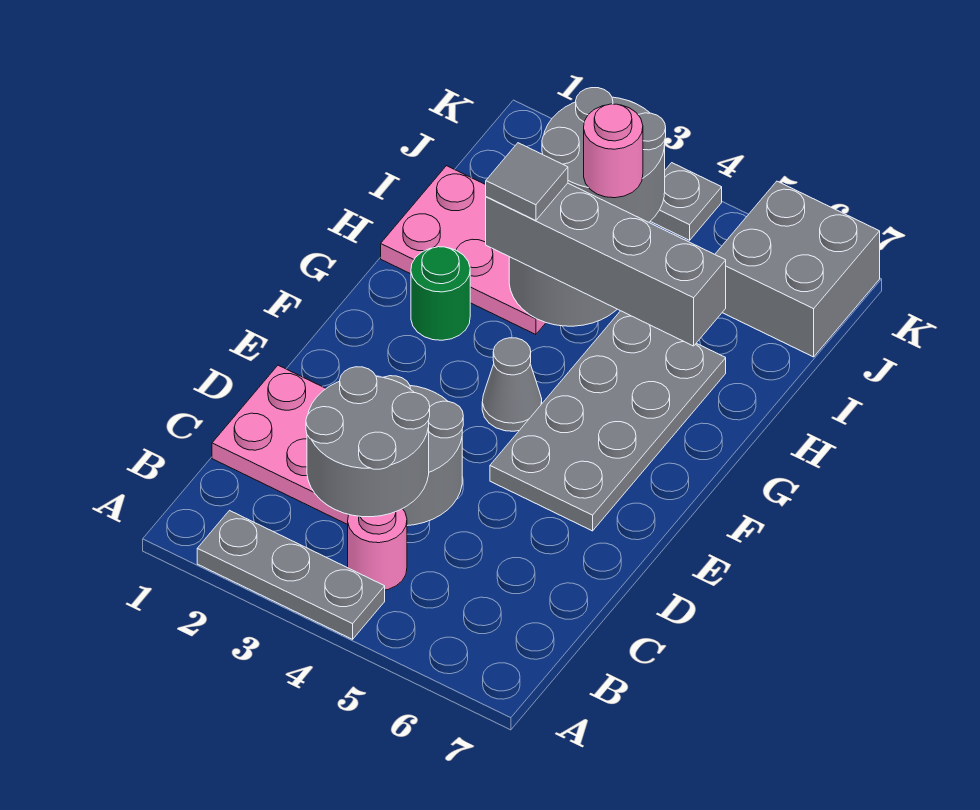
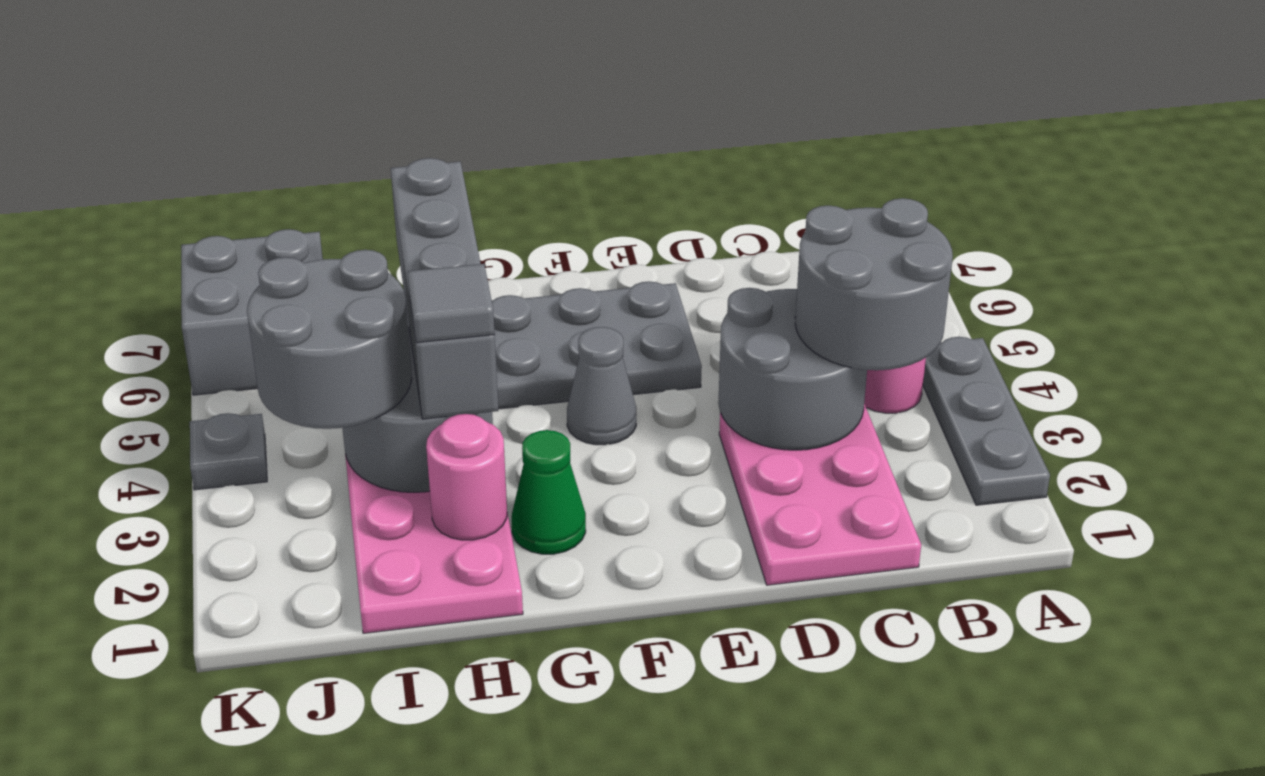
green 1x1 round brick [411,247,470,340] -> green 1x1 cone [512,430,586,554]
pink 1x1 round brick [584,104,643,198] -> pink 1x1 round brick moved to [426,414,507,540]

